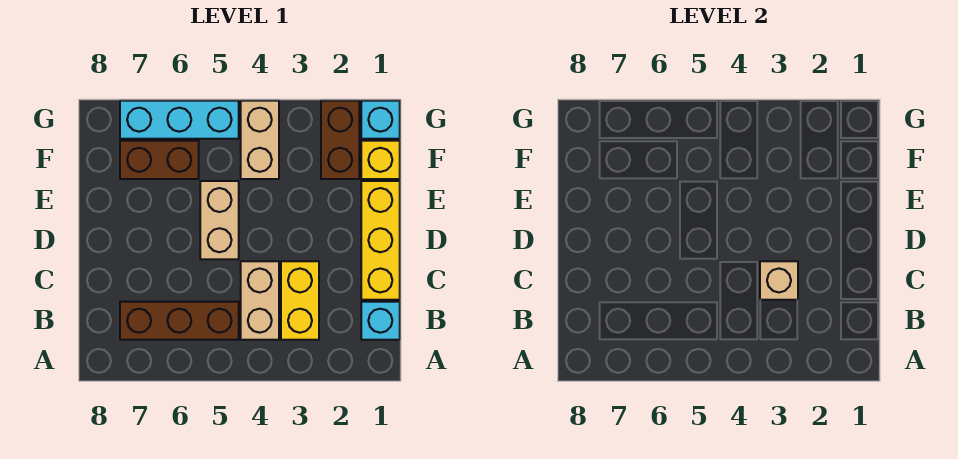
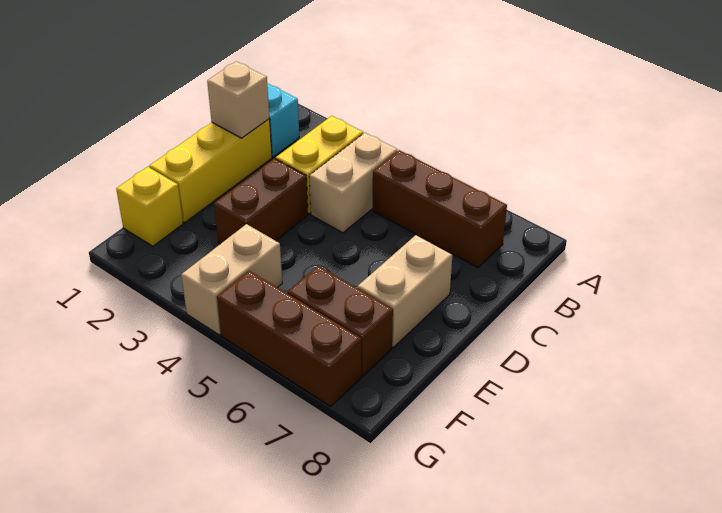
tan 1x1 brick [760,261,798,300] -> tan 1x1 brick moved to [207,61,269,138]
tan 1x2 brick [200,181,239,259] -> tan 1x2 brick moved to [357,235,452,347]
brown 1x2 brick [321,101,359,179] -> brown 1x2 brick moved to [214,158,308,244]
cyan 1x1 brick [361,101,400,139] -> none
cyan 1x3 brick [120,101,239,139] -> brown 1x3 brick [217,271,361,406]

